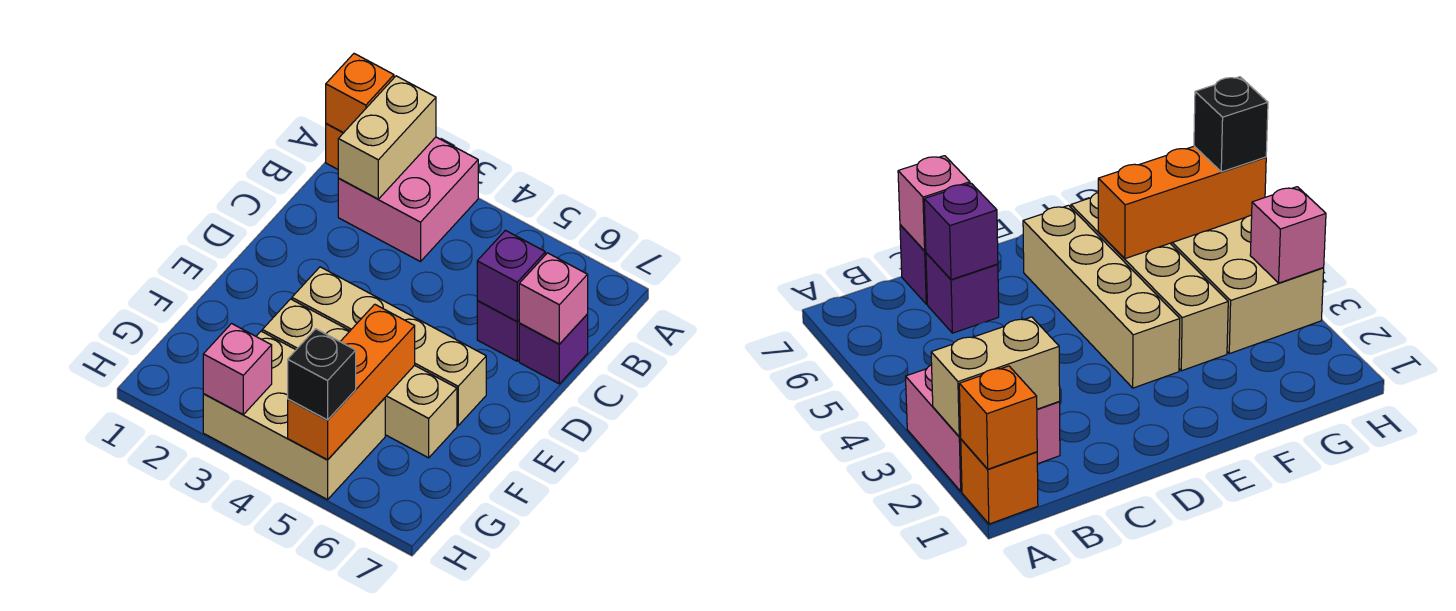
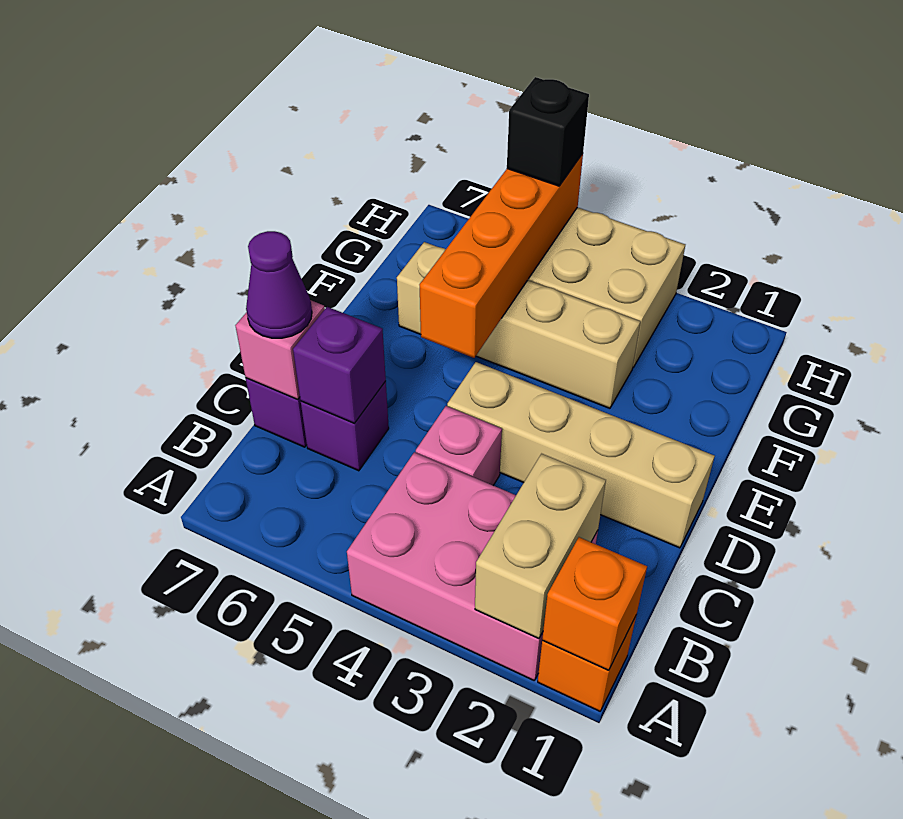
pink 2x2 brick [338,137,478,262] -> pink 2x3 brick [347,452,598,680]
none -> purple 1x1 cone [246,231,312,338]
tan 1x4 brick [292,267,486,425] -> tan 1x4 brick moved to [447,362,715,548]
orange 1x3 brick [288,304,415,460] -> orange 1x4 brick [420,154,583,358]
pink 1x1 brick [203,324,272,415] -> pink 1x1 brick moved to [416,406,502,485]

